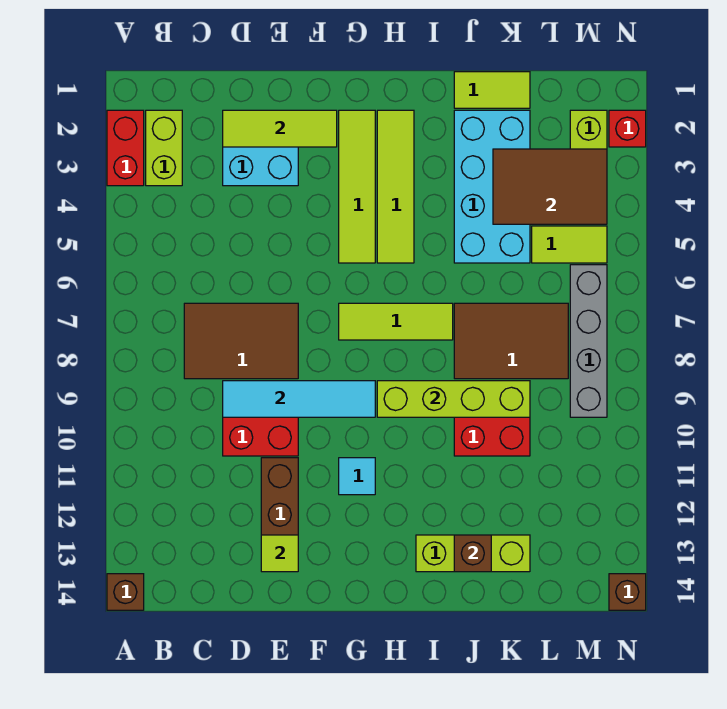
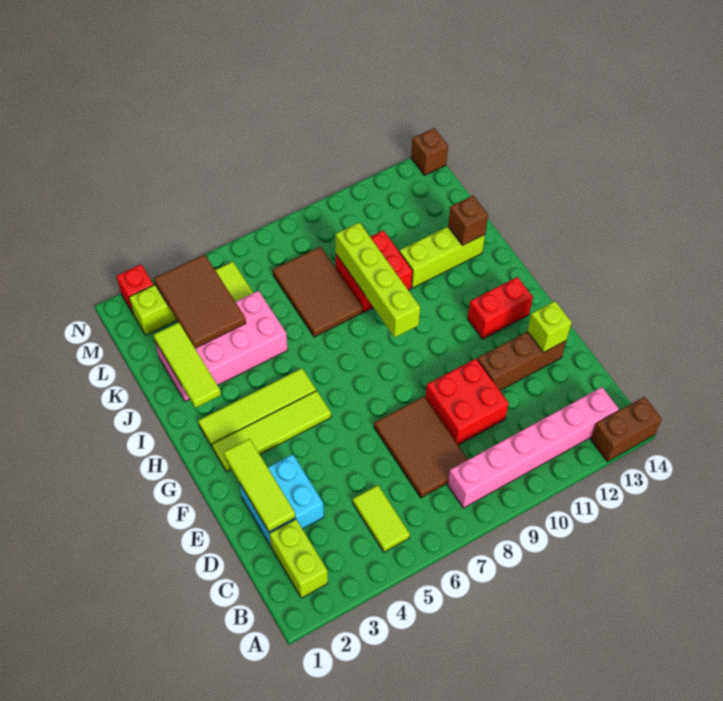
red 1x2 brick [107,110,144,186] -> red 1x2 brick moved to [468,277,533,339]
brown 1x1 brick [107,574,144,610] -> brown 1x2 brick [591,397,662,461]
lime 1x2 brick [146,110,182,186] -> lime 1x2 brick turned to [270,519,328,598]
none -> pink 1x6 brick [448,387,619,508]
cyan 1x4 tile [223,381,375,417] -> none
lime 1x1 tile [261,535,298,572] -> lime 1x1 brick [527,301,572,353]
lime 1x3 tile [339,303,453,340] -> lime 1x3 tile moved to [154,322,221,408]
cyan 1x1 tile [339,458,375,495] -> none
lime 1x3 brick [416,535,530,572] -> lime 1x3 brick turned to [399,227,485,288]
lime 1x2 tile [454,72,530,108] -> lime 1x2 tile moved to [353,485,410,552]
cyan 2x4 brick [454,110,530,263] -> pink 2x4 brick [155,291,288,401]
grey 1x4 brick [570,265,607,417] -> none

